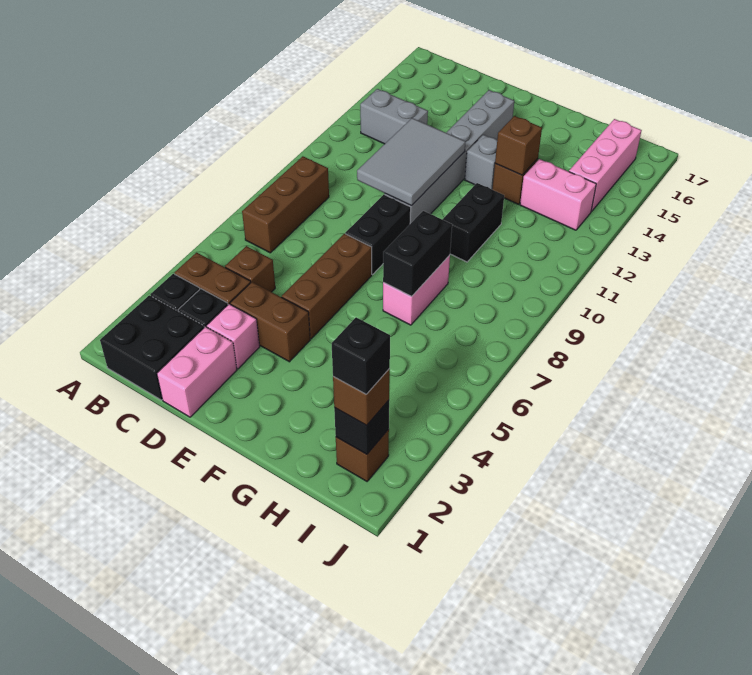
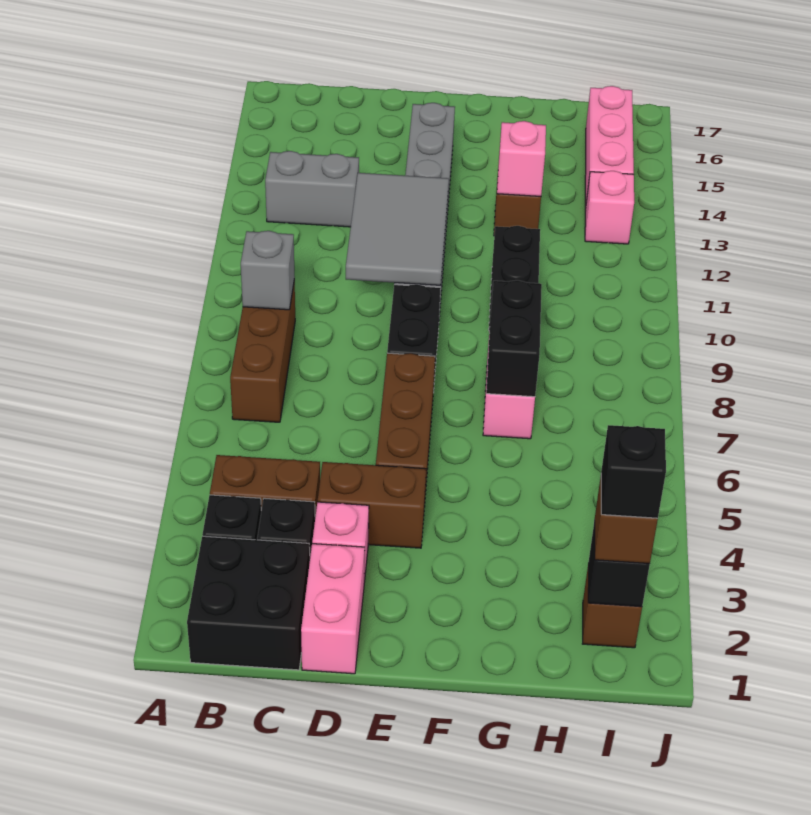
brown 1x1 brick [225,246,275,292] -> none
grey 1x1 brick [465,135,497,190] -> grey 1x1 brick moved to [241,231,295,310]
brown 1x1 brick [495,116,542,175] -> pink 1x1 brick [497,121,546,196]
pink 1x2 brick [520,159,596,230] -> pink 1x1 brick [585,171,634,244]

